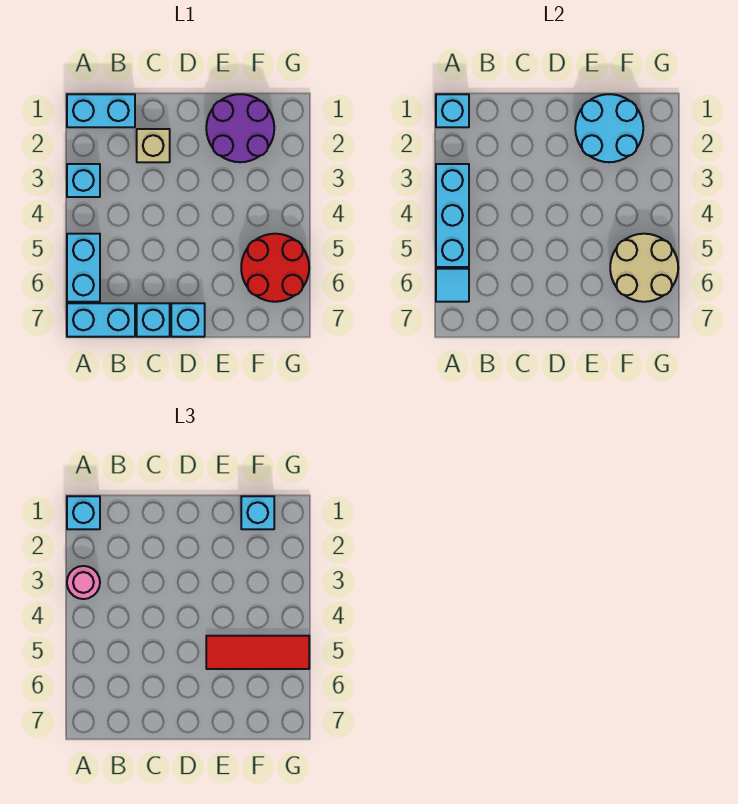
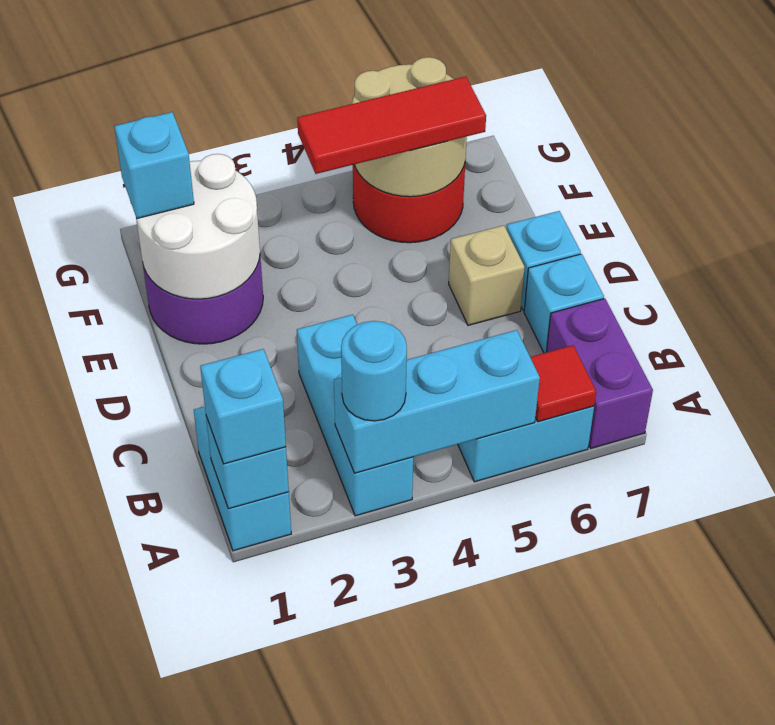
cyan 1x1 brick [67,164,100,197] -> cyan 1x3 brick [297,315,413,516]
pink 1x1 round brick [67,566,100,599] -> cyan 1x1 round brick [341,321,407,421]
cyan 1x1 tile [436,269,469,302] -> red 1x1 tile [530,345,596,422]
cyan 1x2 brick [67,303,135,337] -> purple 1x2 brick [547,299,653,448]
tan 1x1 brick [137,129,170,162] -> tan 1x1 brick moved to [449,225,525,325]
cyan 2x2 round brick [575,94,643,162] -> white 2x2 round brick [136,154,260,299]
red 1x3 tile [206,636,309,669] -> red 1x3 tile turned to [297,76,486,174]

